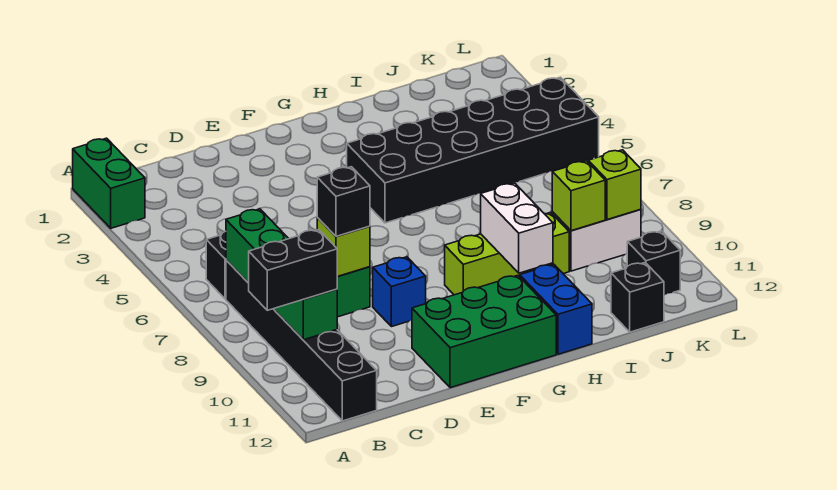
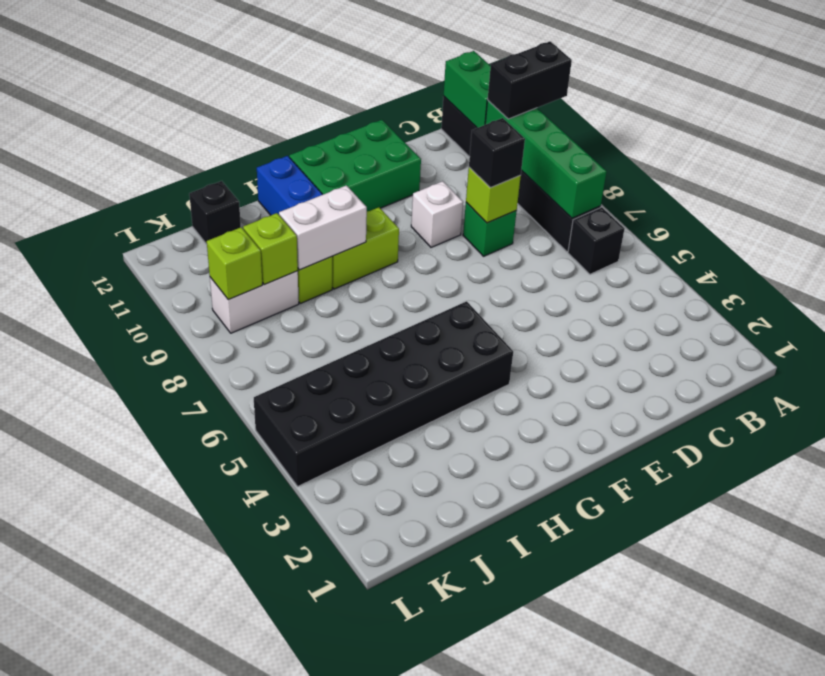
green 1x2 brick [73,138,145,228] -> green 1x2 brick moved to [443,51,491,128]
blue 1x1 brick [373,257,426,327] -> white 1x1 brick [411,181,463,247]
white 1x2 brick [481,183,553,273] -> white 1x2 brick turned to [279,185,367,270]
black 1x1 brick [627,231,680,295] -> none

